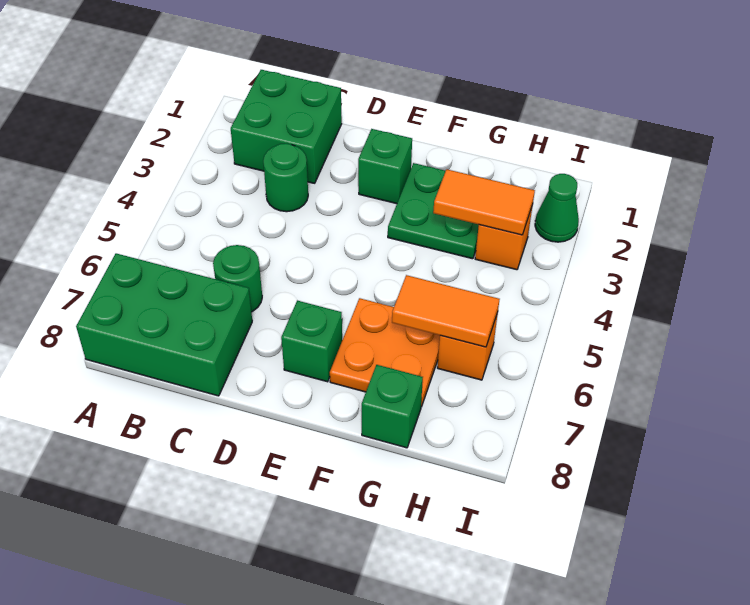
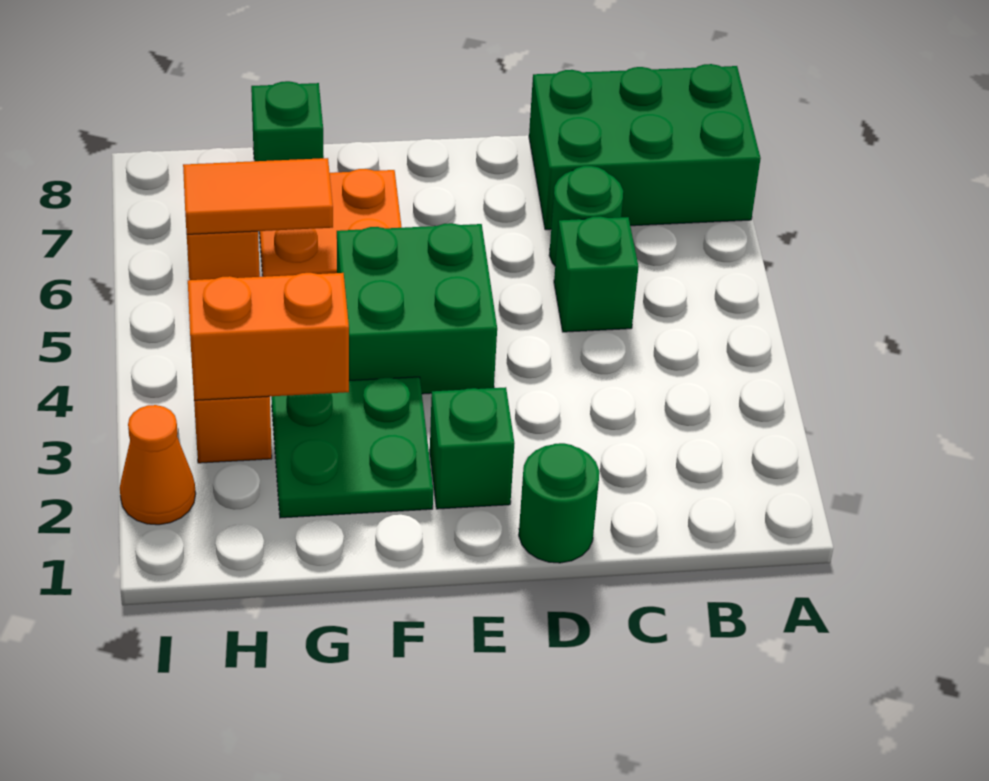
green 2x2 brick [231,70,342,183] -> green 2x2 brick moved to [337,223,497,394]
green 1x1 round brick [263,143,308,212] -> green 1x1 round brick moved to [519,443,599,563]
green 1x1 brick [281,300,342,382] -> green 1x1 brick moved to [554,216,638,332]
orange 1x2 tile [433,169,535,235] -> orange 1x2 brick [188,273,349,400]
green 1x1 cone [535,174,579,242] -> orange 1x1 cone [120,405,196,525]

